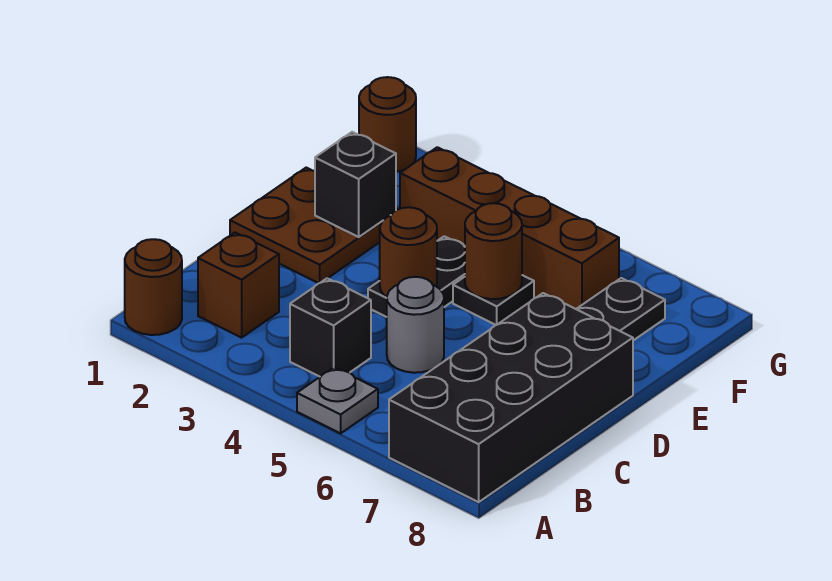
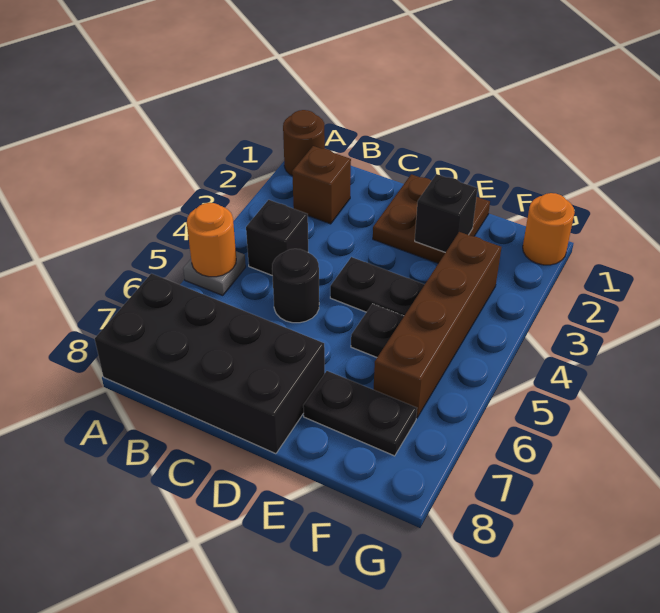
none -> orange 1x1 round brick [187,203,236,277]
grey 1x1 round brick [387,277,444,373] -> black 1x1 round brick [272,249,319,323]
brown 1x1 round brick [380,207,437,297] -> none
brown 1x1 round brick [465,203,522,299] -> none
brown 1x1 round brick [359,77,416,172] -> orange 1x1 round brick [523,193,575,265]

